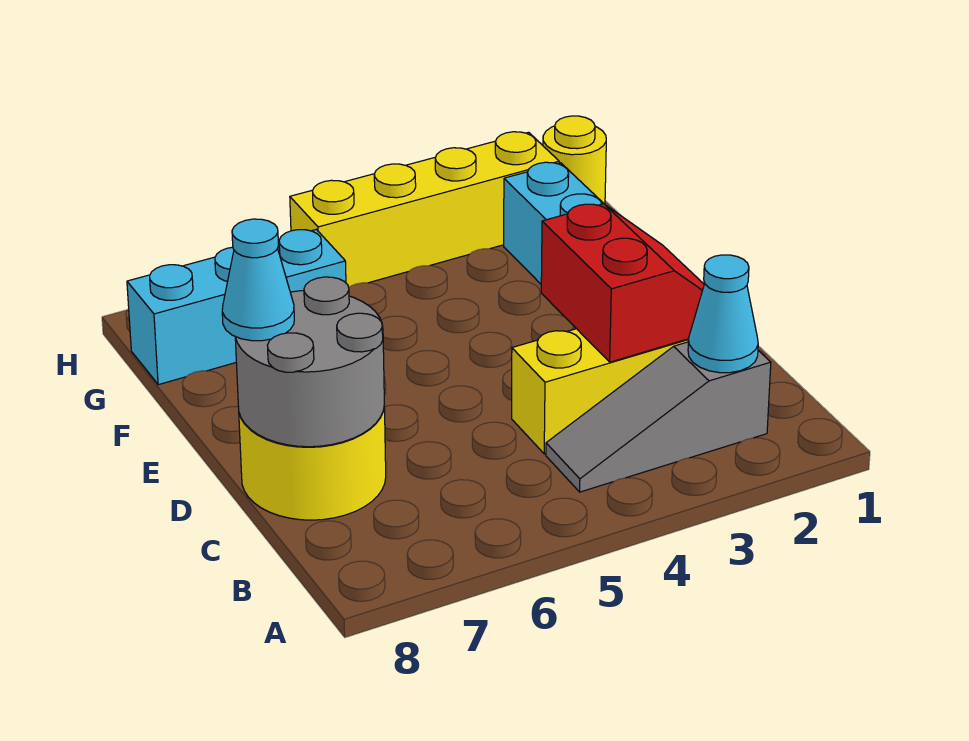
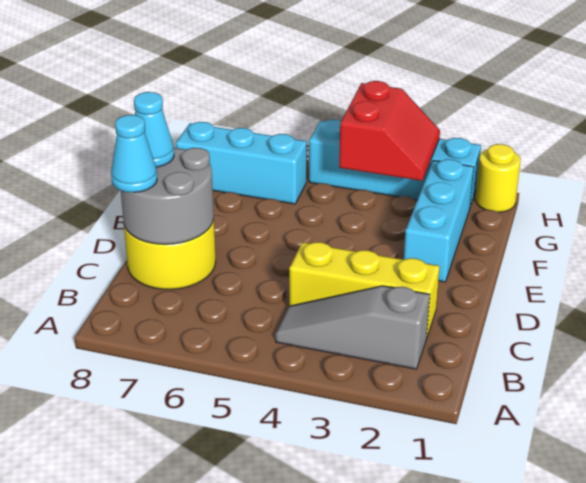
cyan 1x1 cone [688,255,758,373] -> cyan 1x1 cone moved to [111,115,157,192]
red 2x2 slope [541,204,704,362] -> red 2x2 slope moved to [339,81,440,181]
yellow 1x4 brick [290,132,559,287] -> cyan 1x4 brick [309,120,481,207]

